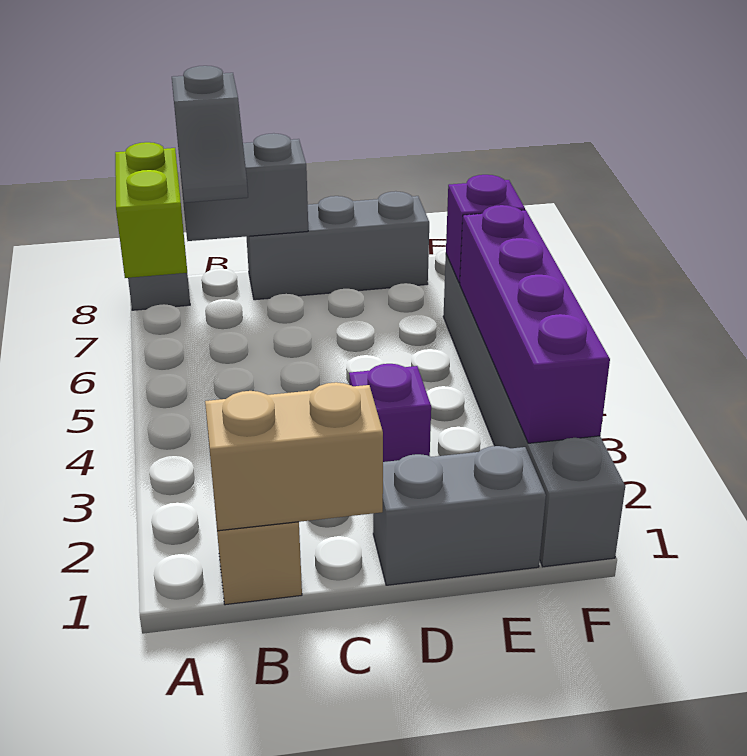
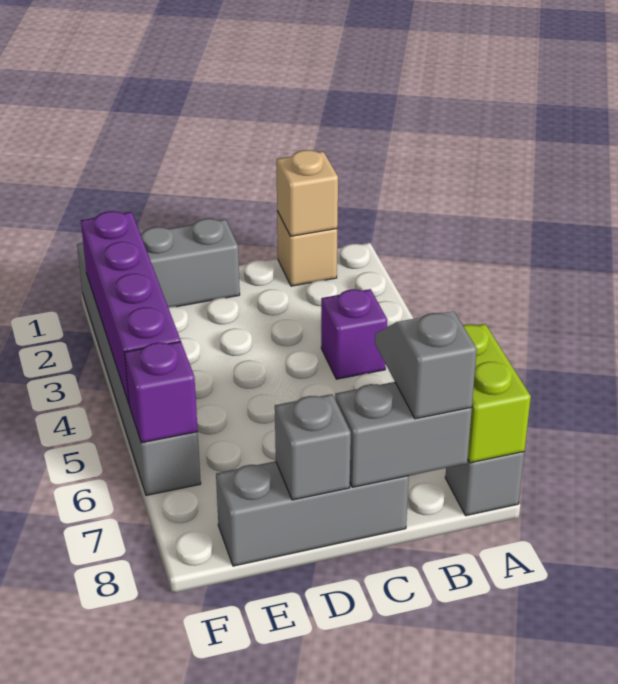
tan 1x2 brick [205,382,383,531] -> tan 1x1 brick [276,150,338,236]
purple 1x1 brick [349,364,431,462] -> purple 1x1 brick moved to [321,289,387,379]
none -> grey 1x1 brick [275,394,351,500]

